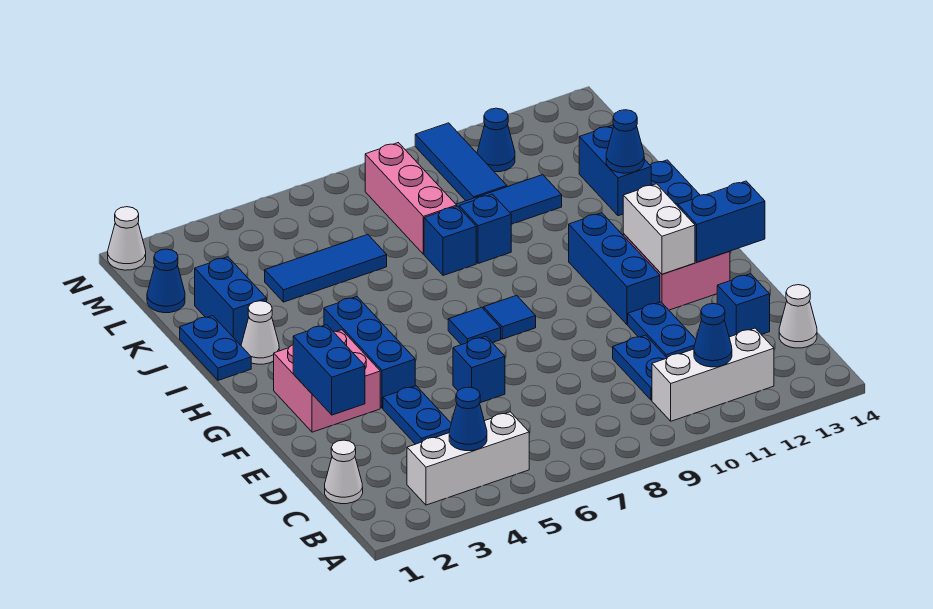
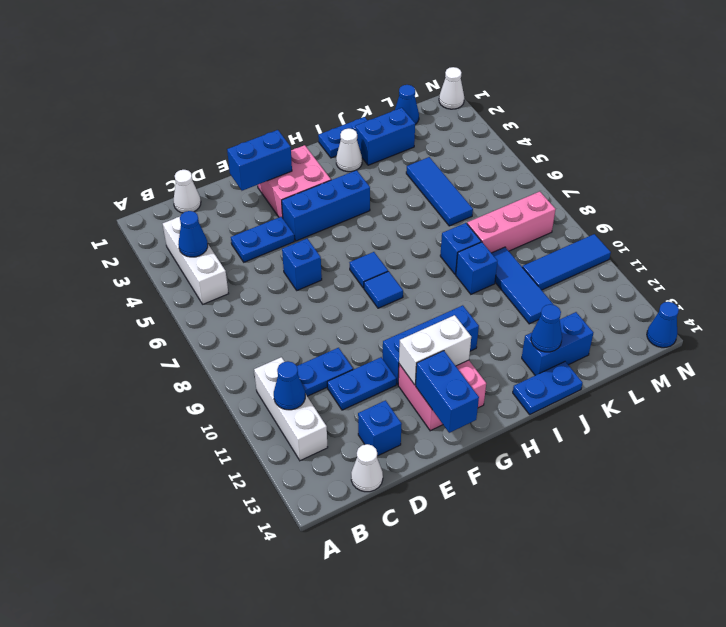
blue 1x1 cone [477,108,515,172] -> blue 1x1 cone moved to [647,302,679,348]

